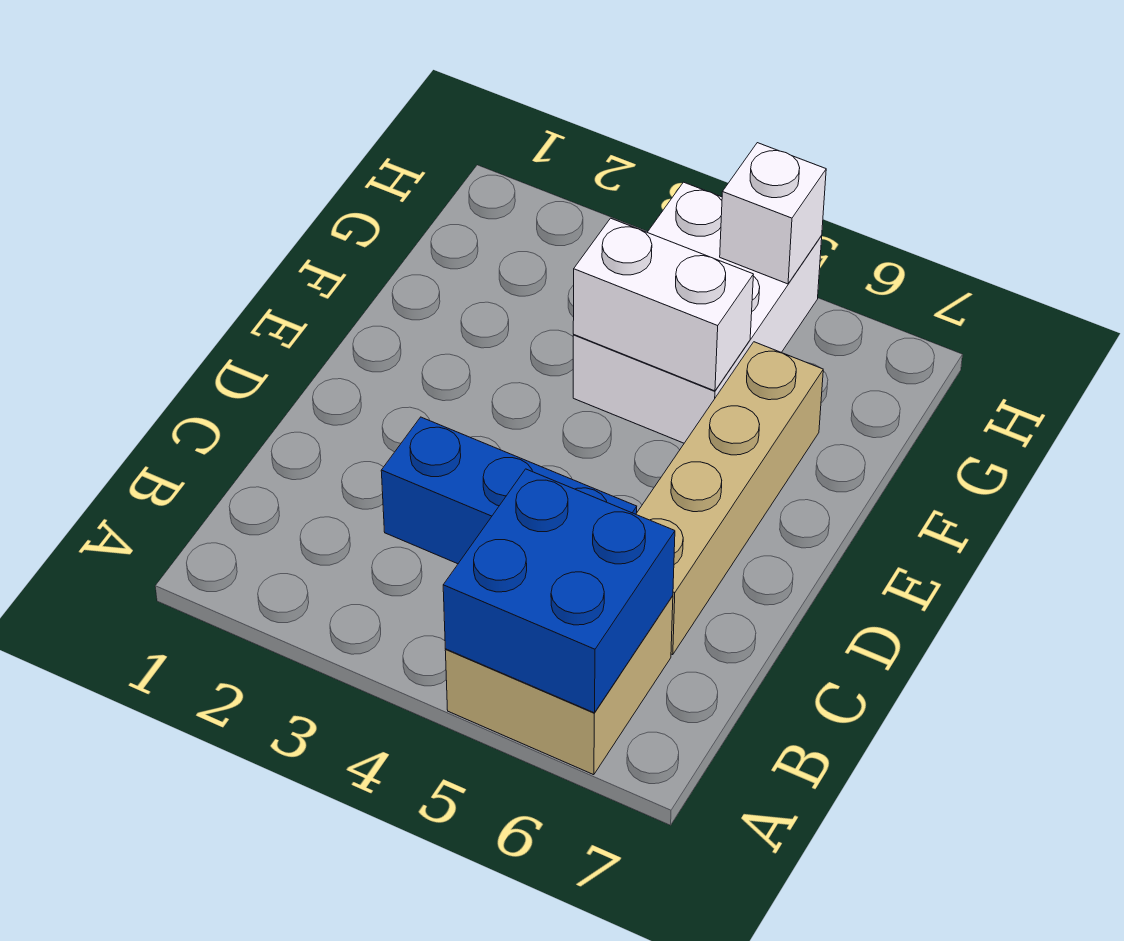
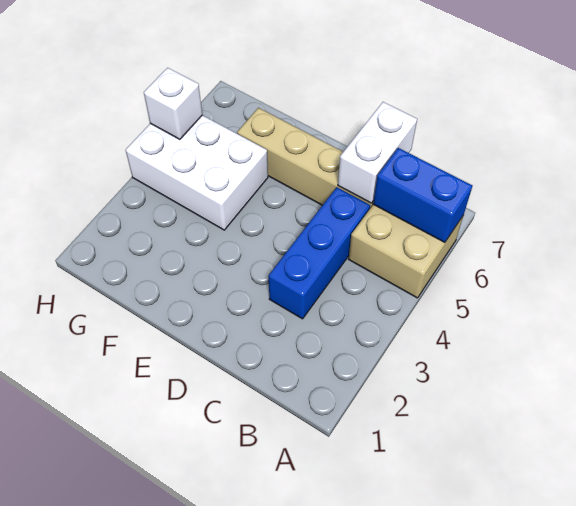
blue 2x2 brick [443,469,675,713] -> blue 1x2 brick [373,148,472,242]
white 1x2 brick [573,218,753,391] -> white 1x2 brick moved to [338,102,417,203]

